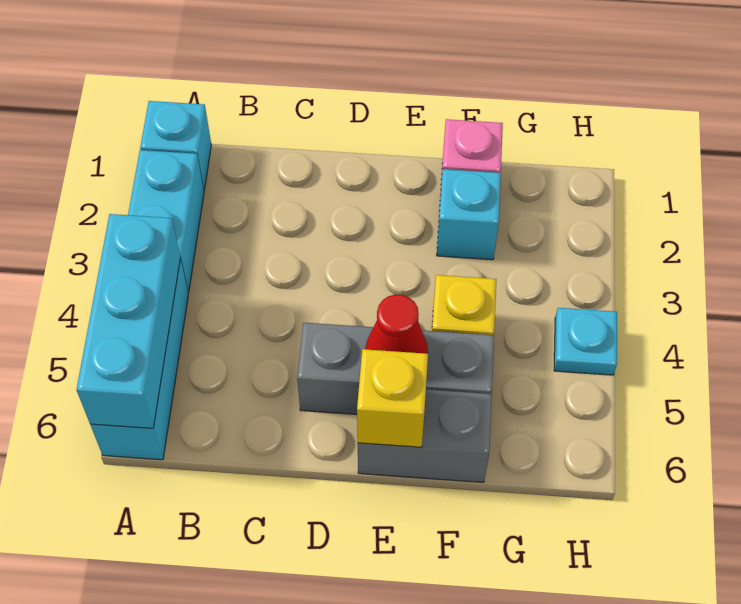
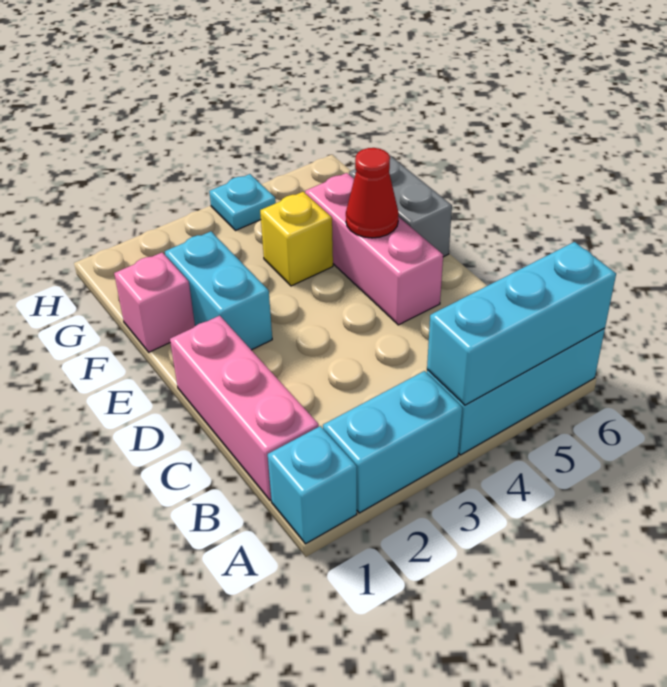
none -> pink 1x3 brick [170,316,319,501]
grey 1x3 brick [297,323,494,414] -> pink 1x3 brick [305,173,443,325]
yellow 1x1 brick [357,349,428,447] -> none
cyan 1x1 brick [437,169,501,260] -> cyan 1x2 brick [165,231,272,350]

